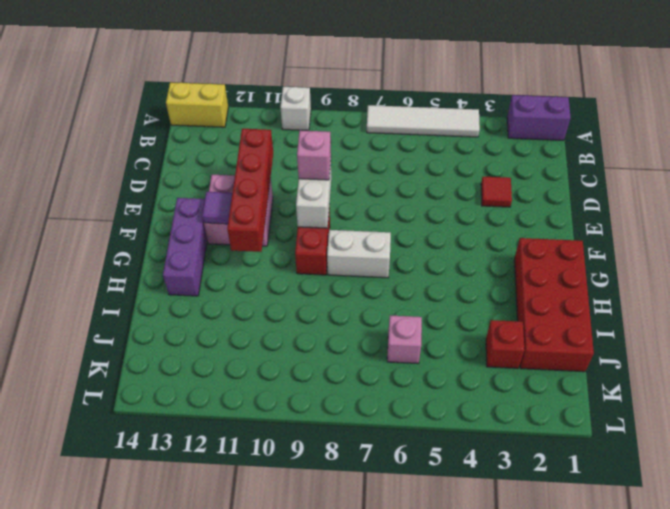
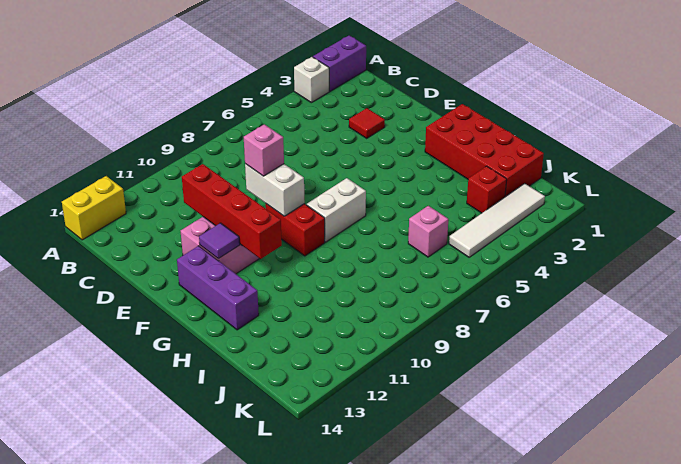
white 1x4 tile [367,105,480,137] -> white 1x4 tile moved to [449,183,545,257]
white 1x1 brick [280,87,311,131] -> white 1x1 brick moved to [294,57,329,103]

